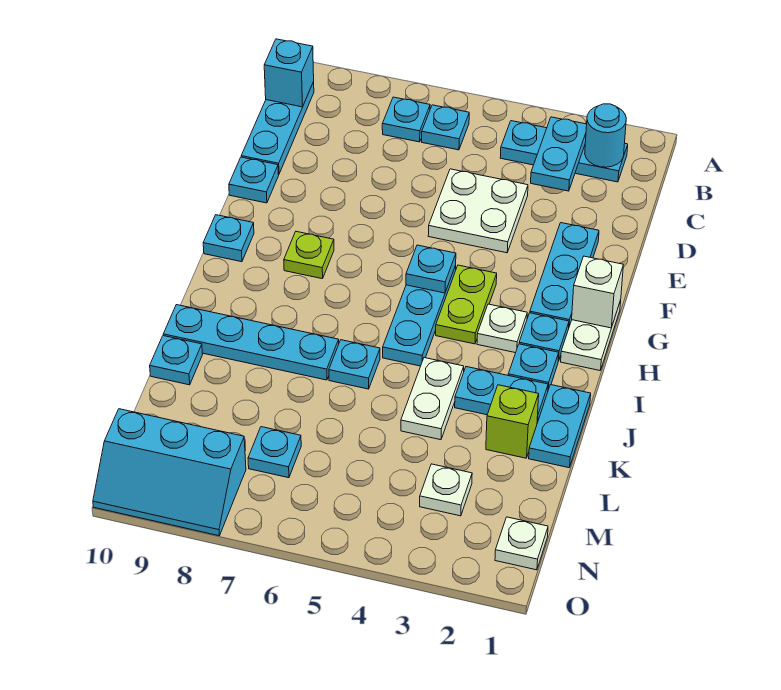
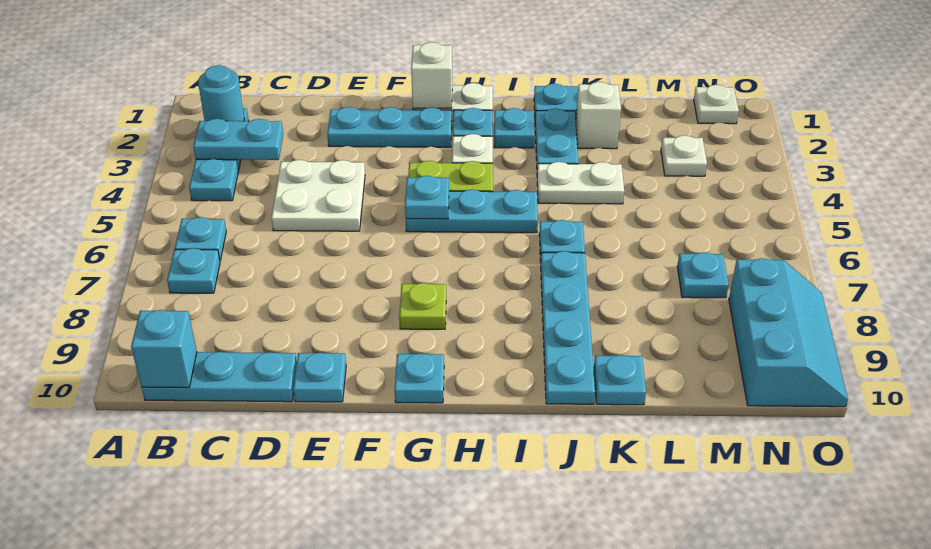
lime 1x1 brick [486,385,539,458] -> white 1x1 brick [576,82,621,149]

